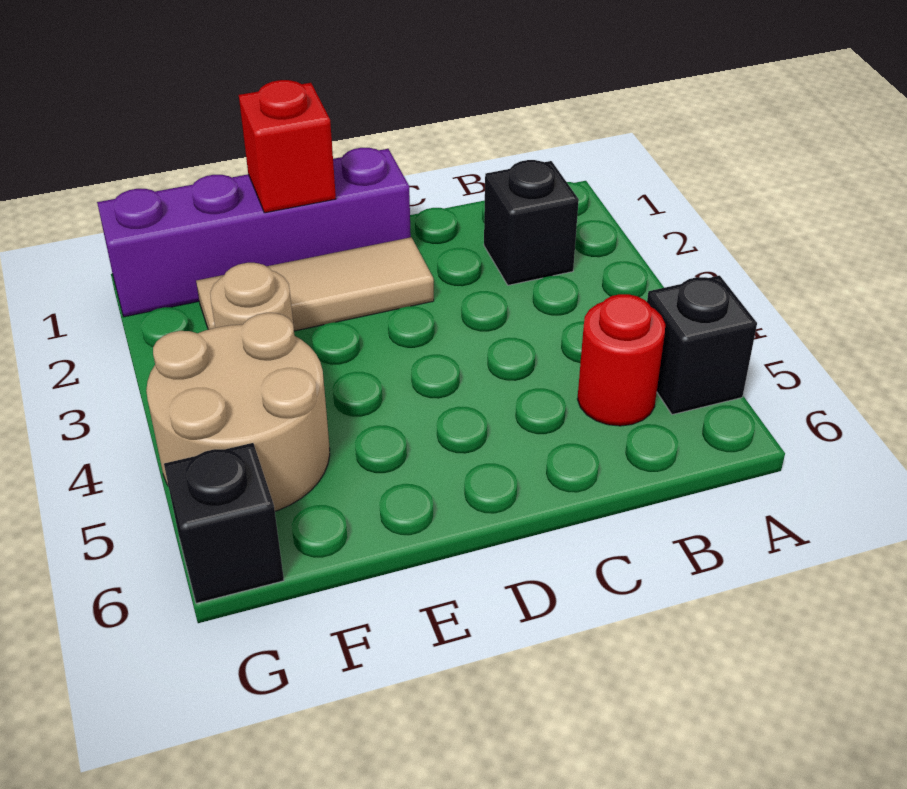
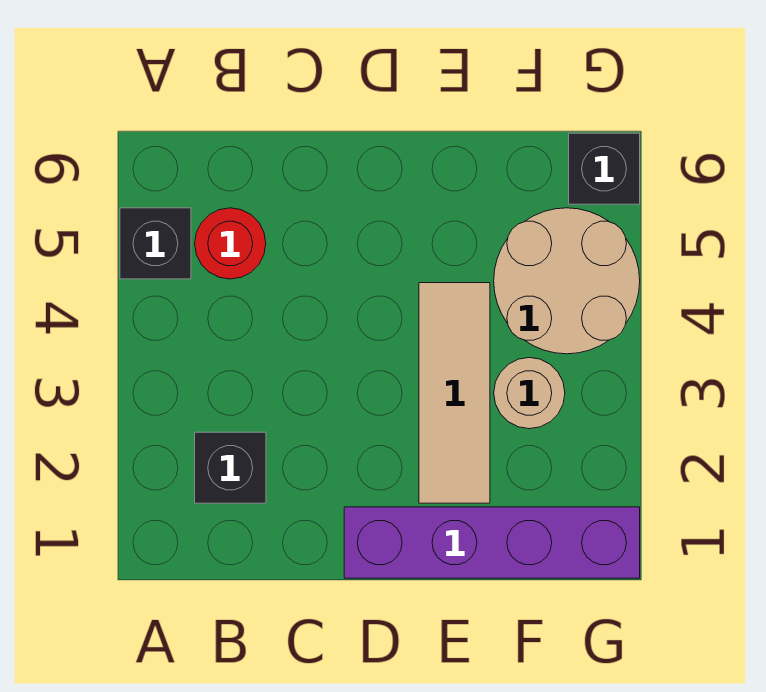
tan 1x3 tile [196,237,434,331] -> tan 1x3 tile turned to [419,283,490,503]
red 1x1 brick [239,80,336,213] -> none

